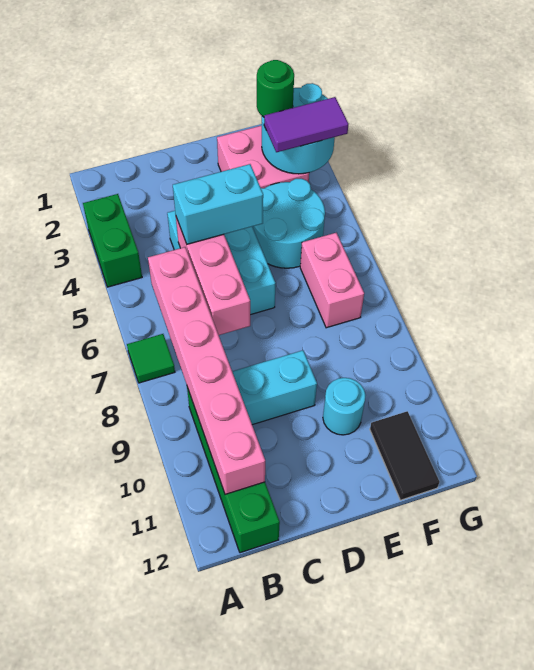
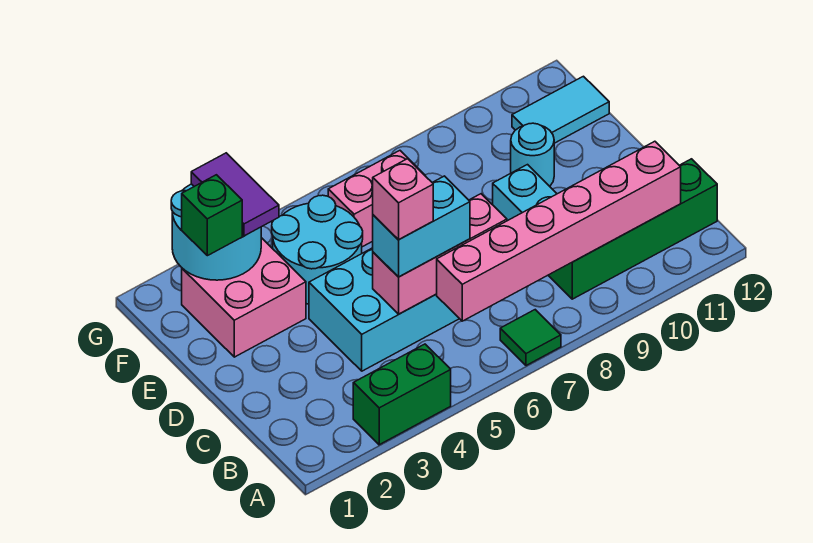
cyan 1x2 brick [173,164,263,244] -> cyan 1x2 brick turned to [373,176,470,277]
none -> pink 1x1 brick [373,159,433,239]
green 1x1 round brick [257,60,294,117] -> green 1x1 brick [182,175,242,256]
black 1x2 tile [370,411,440,500] -> cyan 1x2 tile [512,76,609,143]

